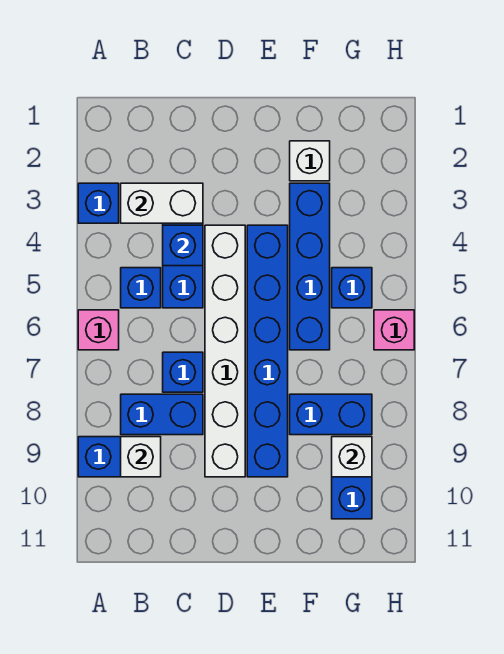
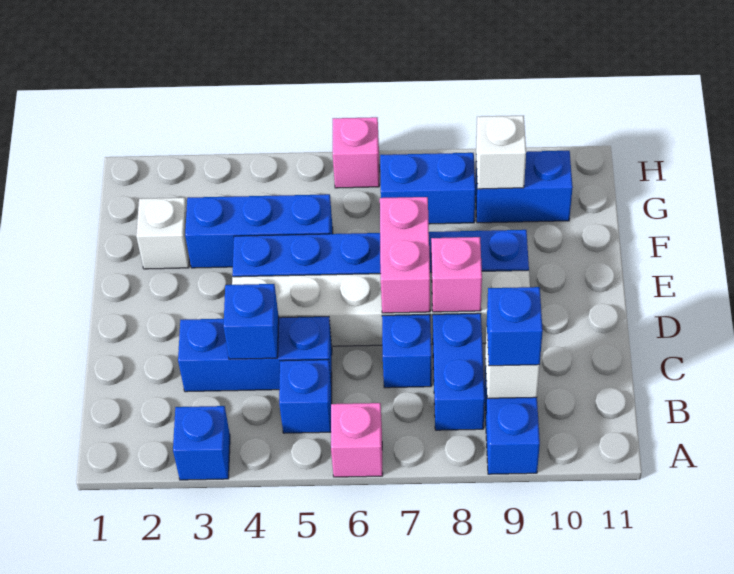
white 1x2 brick [121,183,203,223] -> none
none -> pink 1x2 brick [380,197,430,313]
none -> pink 1x1 brick [431,237,482,312]
blue 1x4 brick [290,183,330,350] -> blue 1x3 brick [185,194,333,268]
blue 1x2 brick [290,394,372,435] -> blue 1x2 brick turned to [380,153,475,224]
blue 1x1 brick [332,268,372,308] -> blue 1x1 brick moved to [487,287,543,366]

